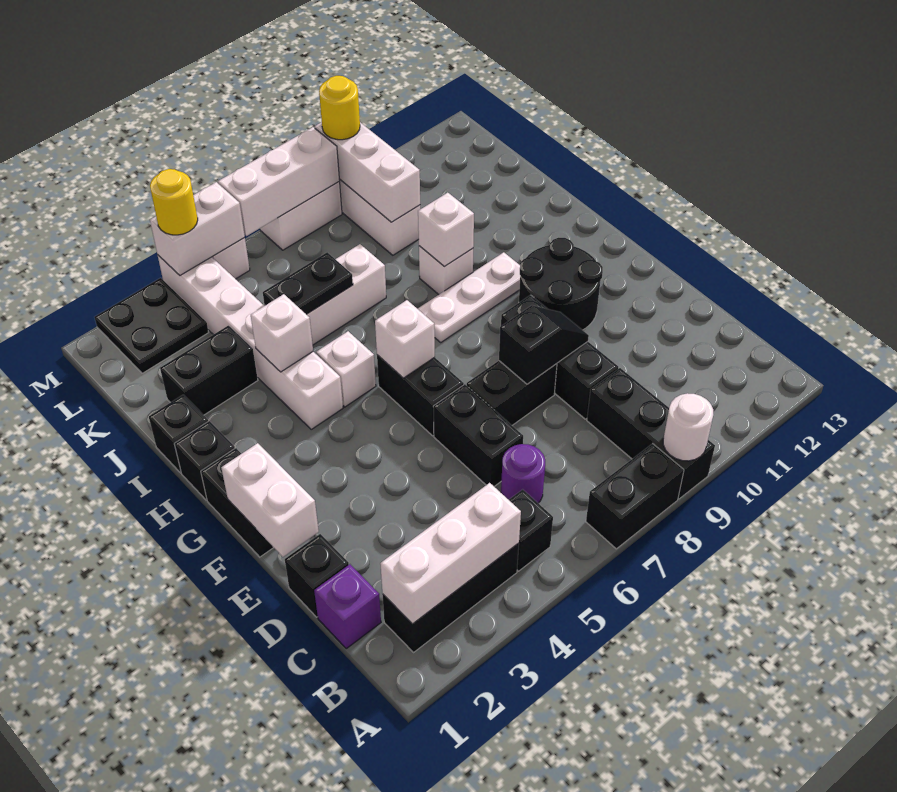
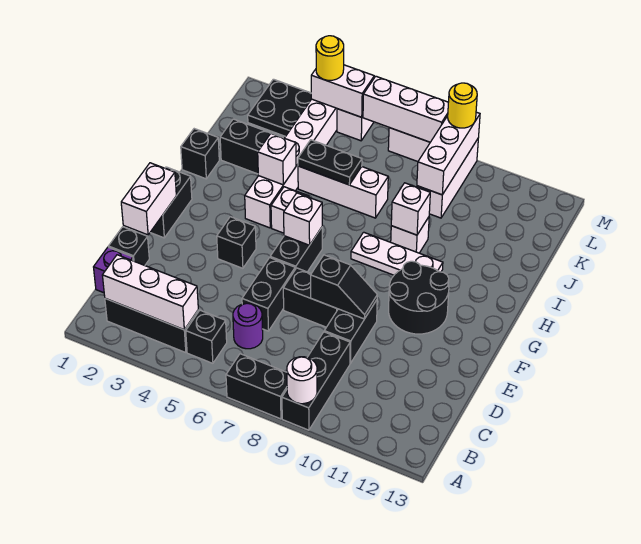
black 1x3 brick [501,295,618,419] -> black 1x2 brick [324,300,377,364]
black 1x1 brick [174,421,235,500] -> black 1x1 brick moved to [217,217,256,268]

